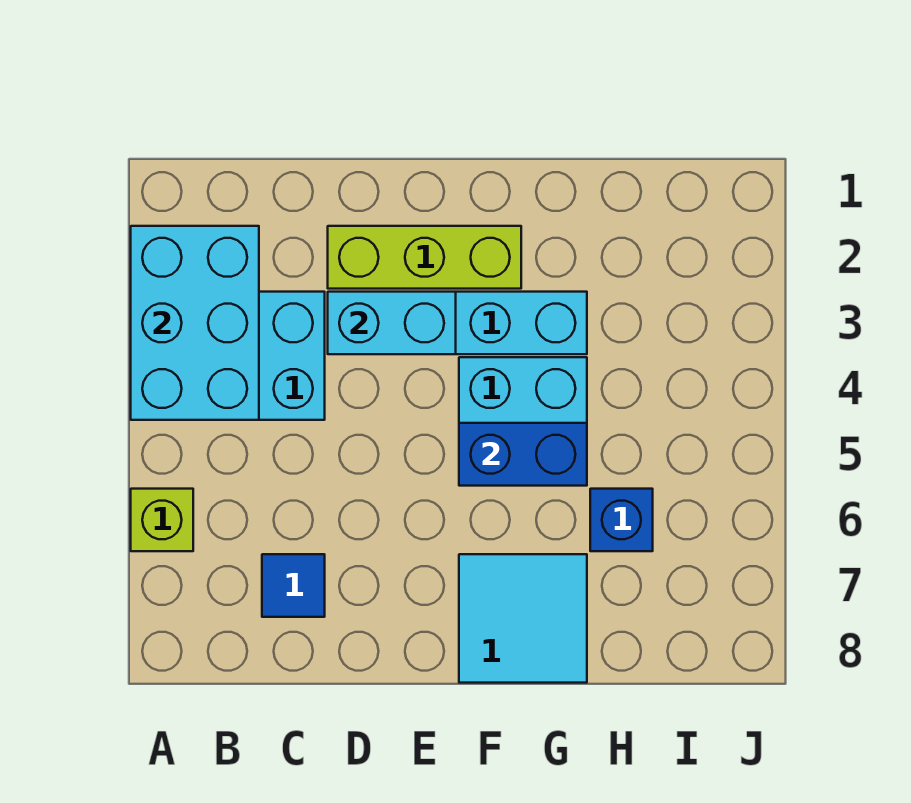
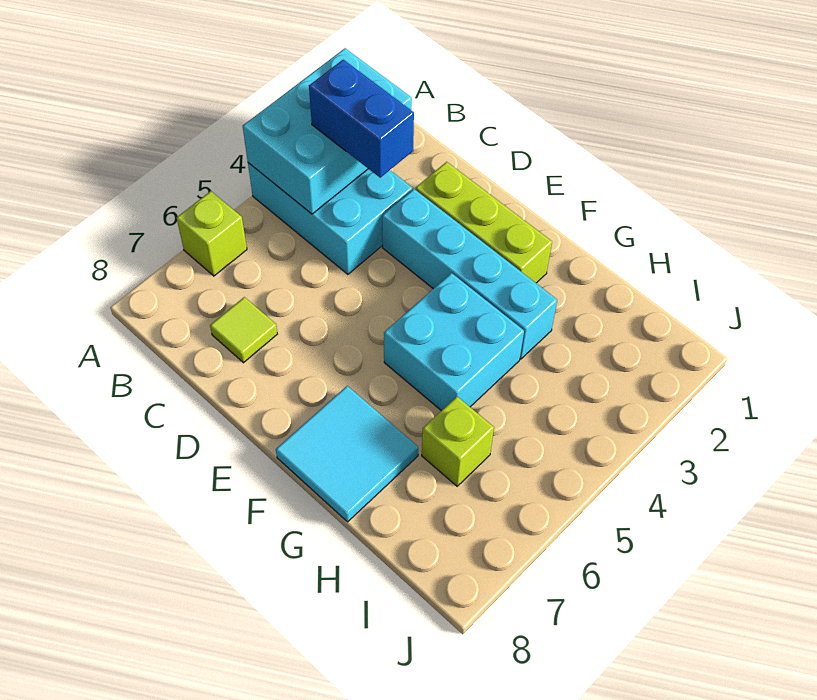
blue 1x1 tile [262,554,325,617] -> lime 1x1 tile [210,297,277,363]
cyan 1x2 brick [328,292,456,354] -> none
blue 1x2 brick [459,423,587,486] -> blue 1x2 brick moved to [309,60,414,178]
blue 1x1 brick [590,489,653,551] -> lime 1x1 brick [422,397,494,486]

